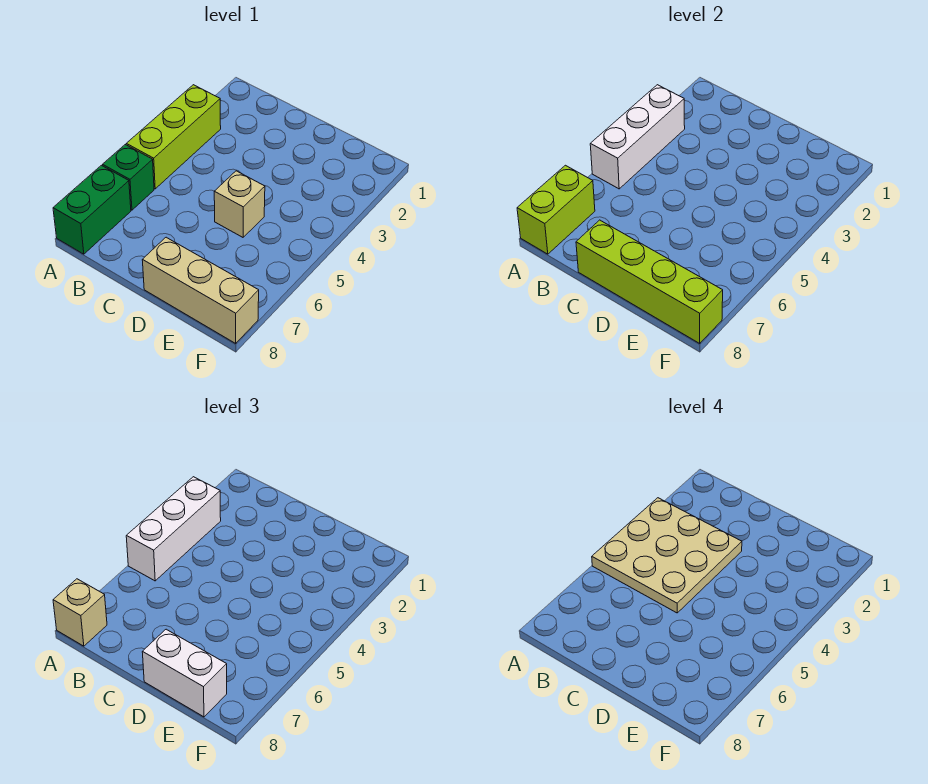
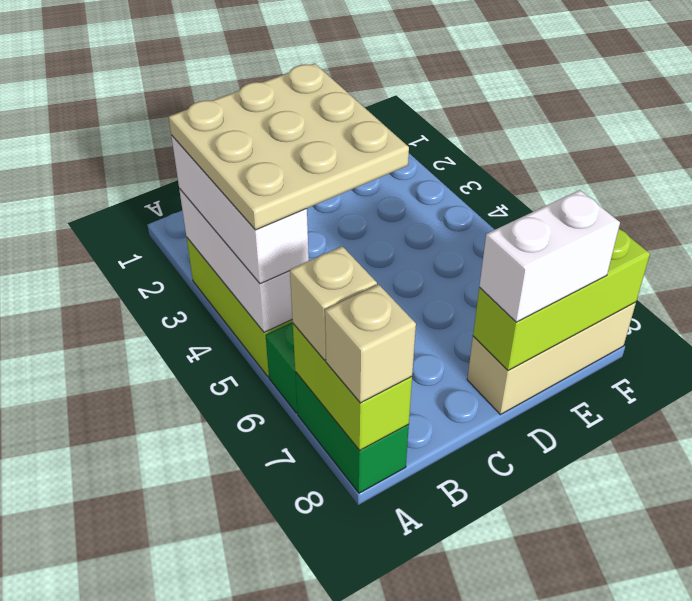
lime 1x4 brick [576,220,723,343] -> lime 1x3 brick [473,229,650,371]
tan 1x1 brick [214,171,265,237] -> tan 1x1 brick moved to [290,246,377,360]

